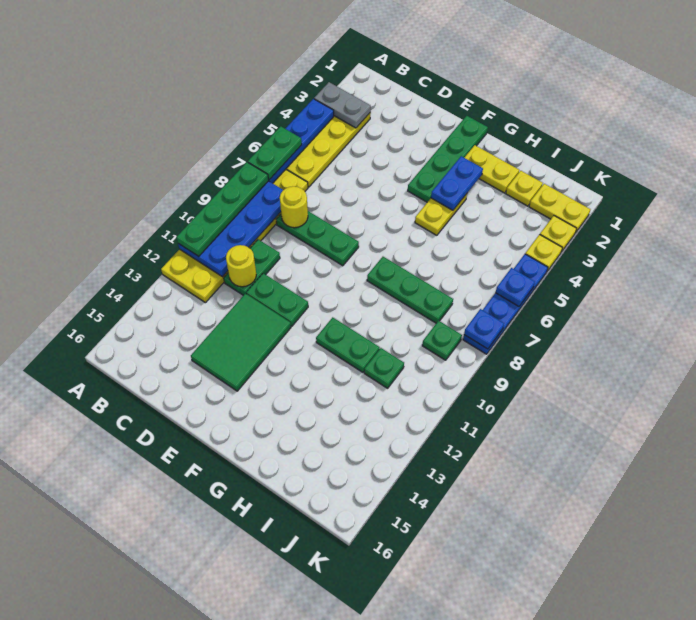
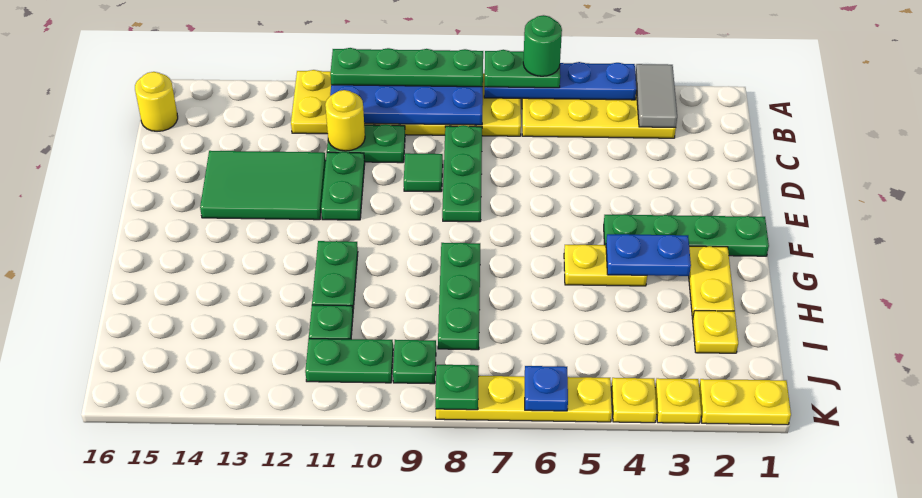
grey 1x2 plate [314,82,371,128] -> grey 1x2 tile [635,64,677,127]
none -> green 1x1 round brick [523,15,562,76]
yellow 1x1 round brick [280,186,308,228] -> yellow 1x1 round brick moved to [135,72,178,131]
none -> green 1x1 tile [404,153,443,192]
yellow 1x2 plate [529,184,591,232] -> yellow 1x2 plate turned to [699,379,791,425]
none -> green 1x2 plate [305,339,393,383]
blue 1x4 plate [463,254,548,354] -> yellow 1x4 plate [436,376,612,422]
blue 1x1 plate [464,309,504,349] -> green 1x1 plate [435,365,479,410]

